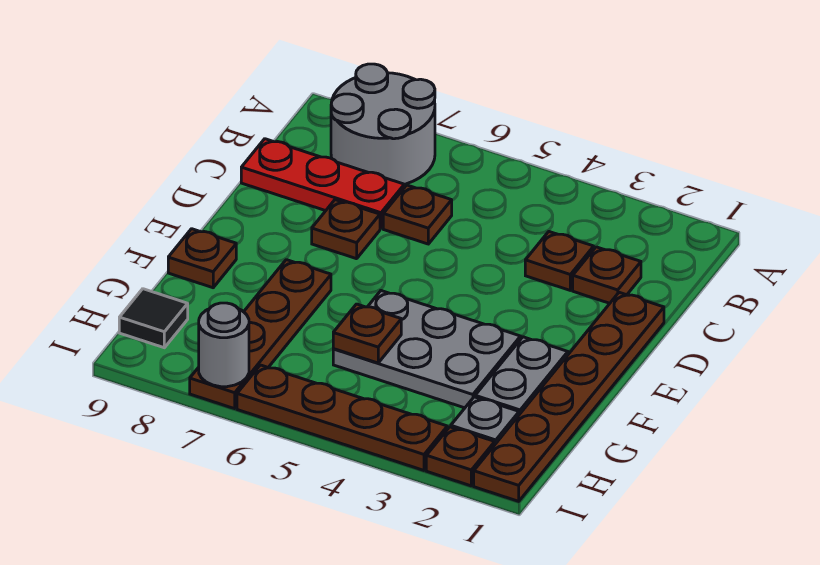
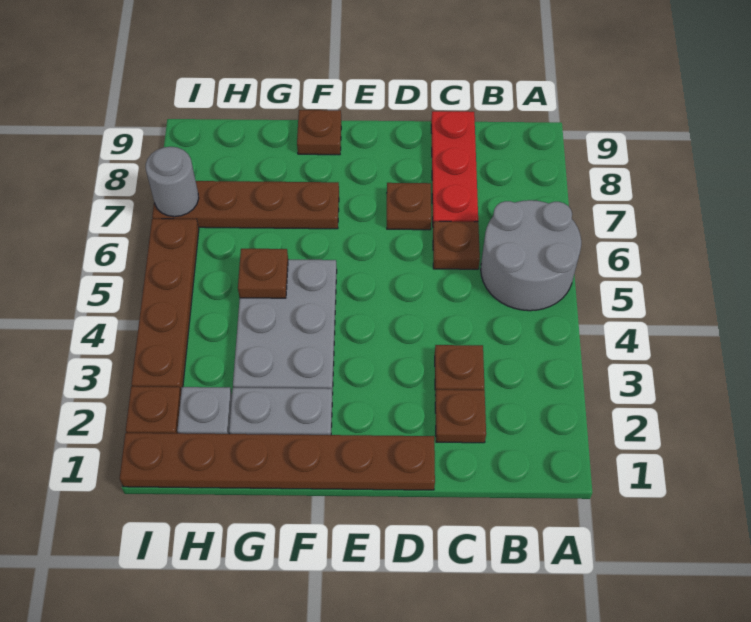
grey 2x2 round brick [331,64,435,184] -> grey 2x2 round brick moved to [481,200,581,311]
black 1x1 tile [119,289,188,348] -> none

